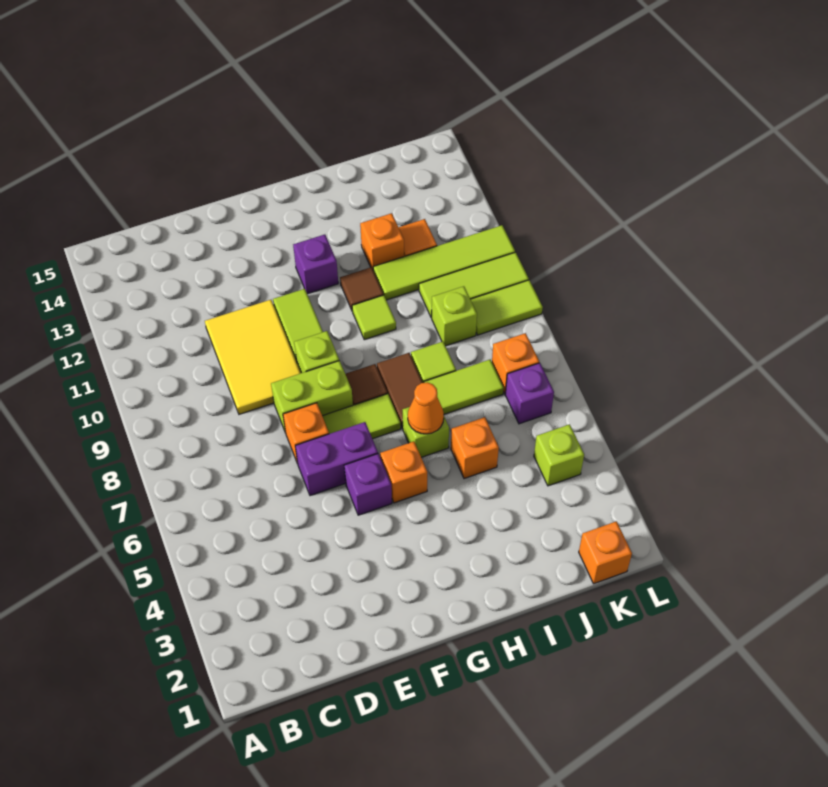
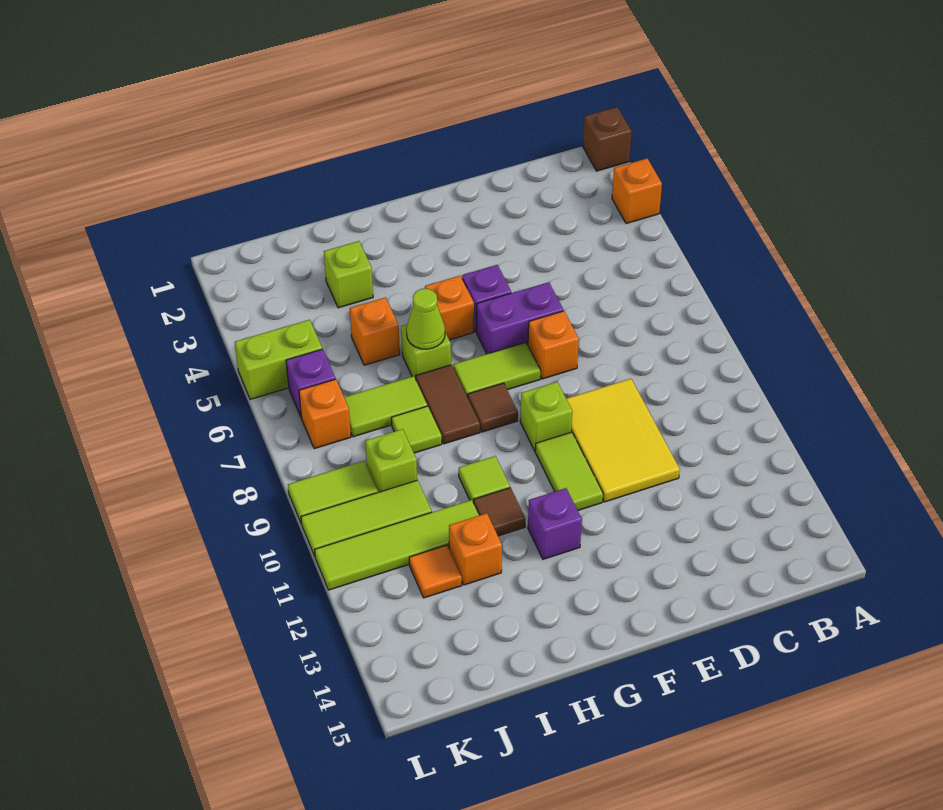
none -> brown 1x1 brick [583,107,632,171]
lime 1x2 brick [271,361,353,433] -> lime 1x2 brick moved to [235,320,322,399]
orange 1x1 cone [408,382,444,434] -> lime 1x1 cone [406,289,445,349]
orange 1x1 brick [579,521,632,584] -> orange 1x1 brick moved to [612,159,662,224]
lime 1x1 brick [534,424,584,486] -> lime 1x1 brick moved to [324,241,373,308]

